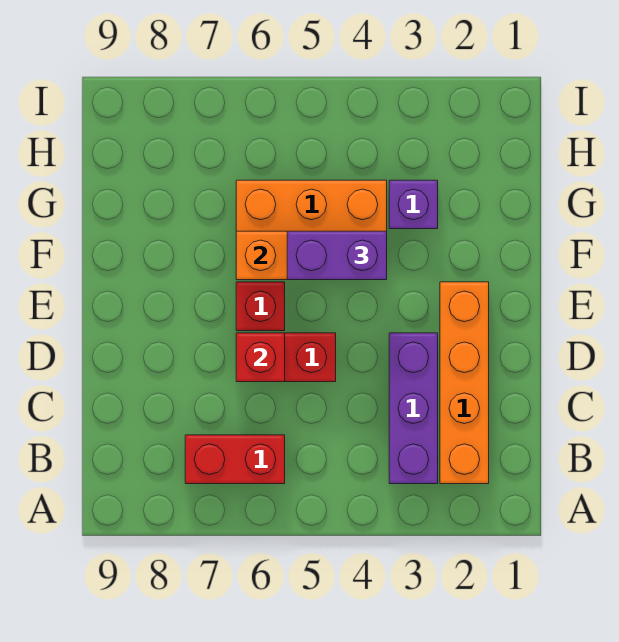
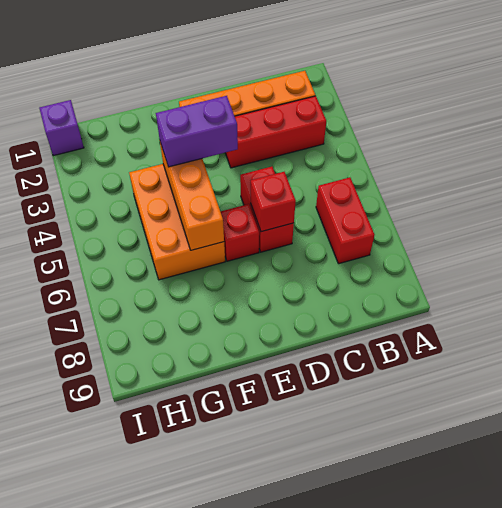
purple 1x3 brick [389,333,438,484] -> red 1x3 brick [225,96,326,168]
purple 1x2 brick [287,231,387,280] -> purple 1x2 brick turned to [156,96,238,167]
purple 1x1 brick [389,180,438,229] -> purple 1x1 brick moved to [39,100,84,156]

